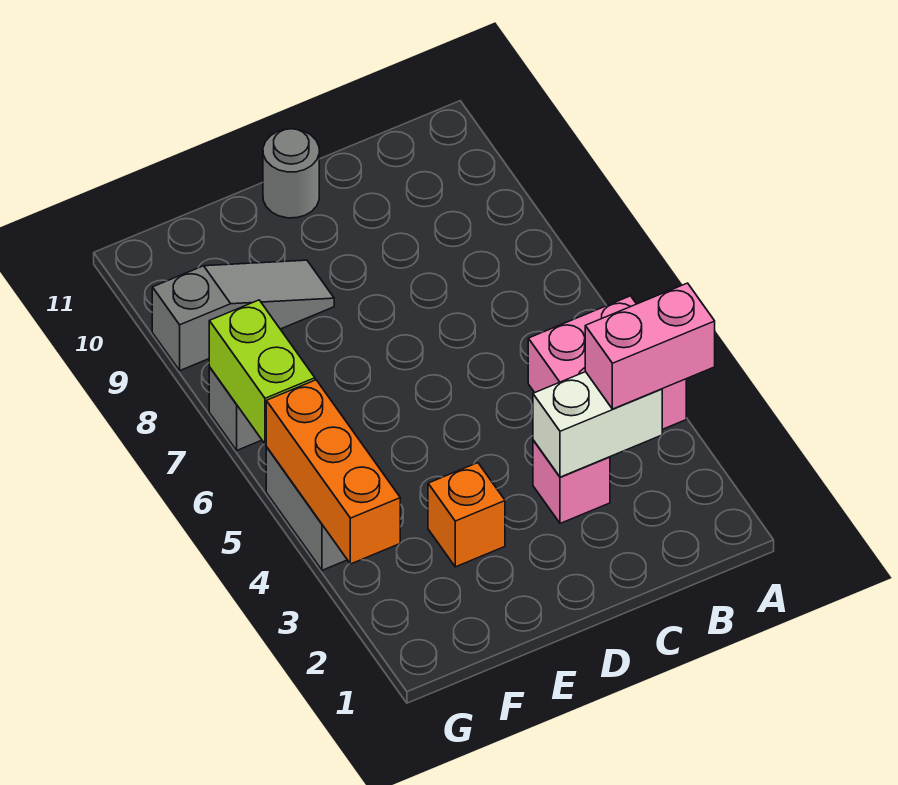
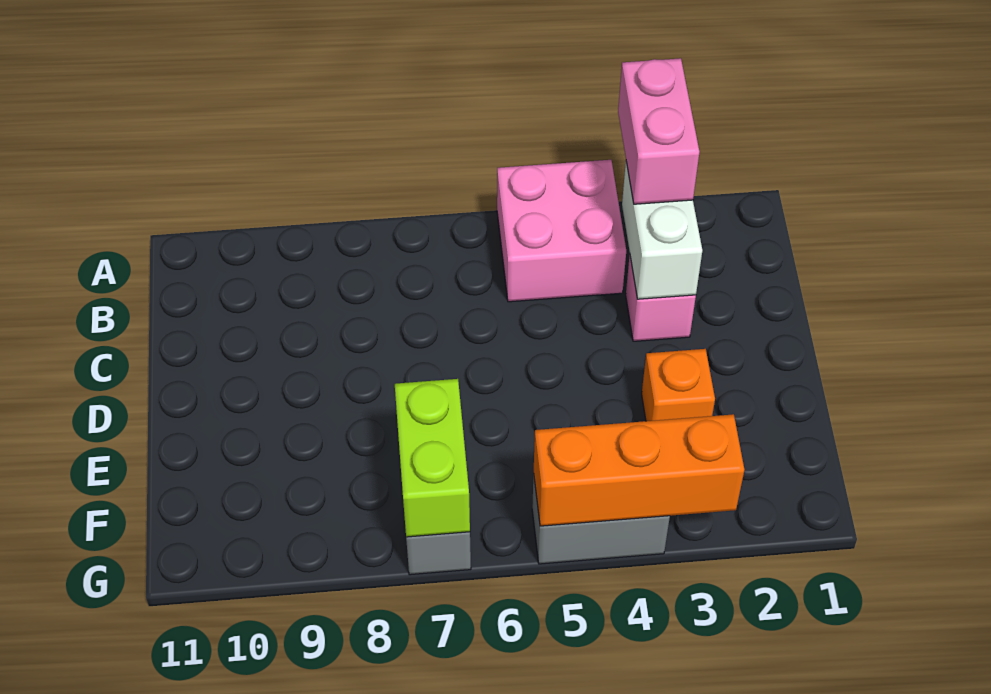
grey 1x1 round brick [263,129,319,218] -> none
grey 1x3 slope [152,260,334,370] -> none
lime 1x2 brick [209,300,315,444] -> lime 1x2 brick turned to [395,379,470,537]

